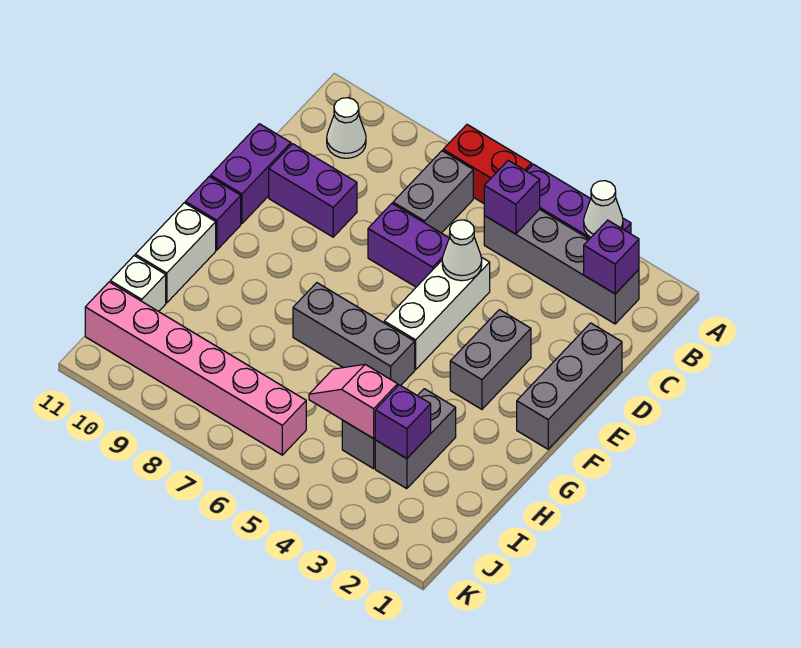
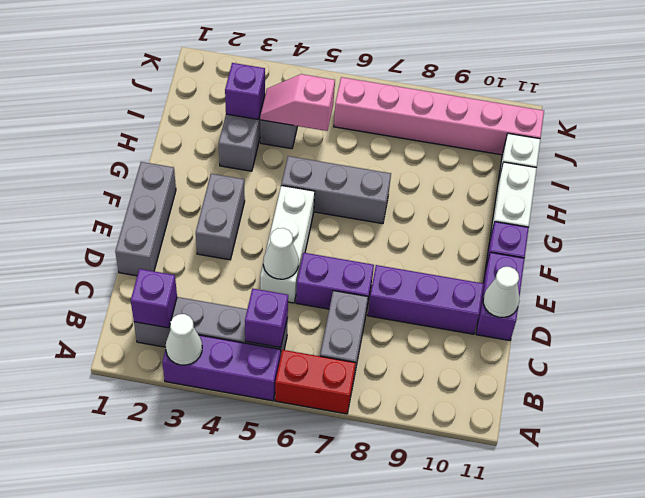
white 1x1 cone [327,98,366,158] -> white 1x1 cone moved to [483,267,519,317]
purple 1x2 brick [269,144,357,237] -> purple 1x3 brick [368,265,484,334]
pink 1x2 slope [309,364,398,439] -> pink 1x2 slope turned to [260,74,335,131]

